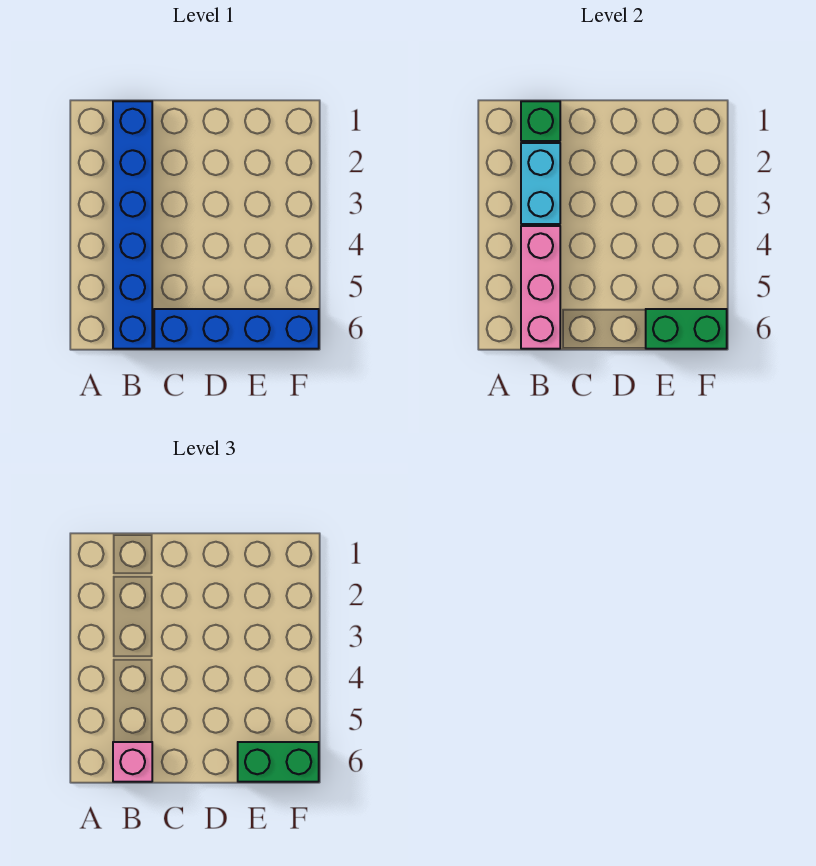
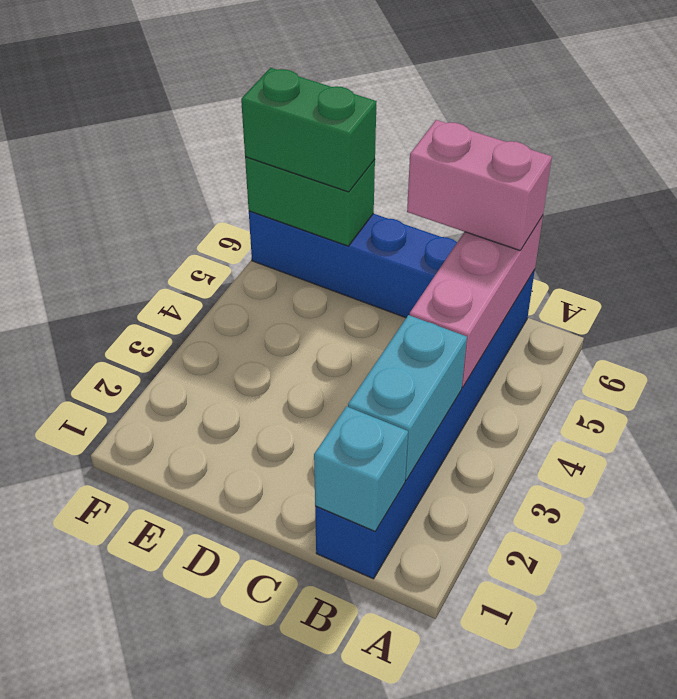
green 1x1 brick [521,101,560,141] -> cyan 1x1 brick [314,406,408,531]
pink 1x1 brick [113,742,152,782] -> pink 1x2 brick [407,120,552,250]

